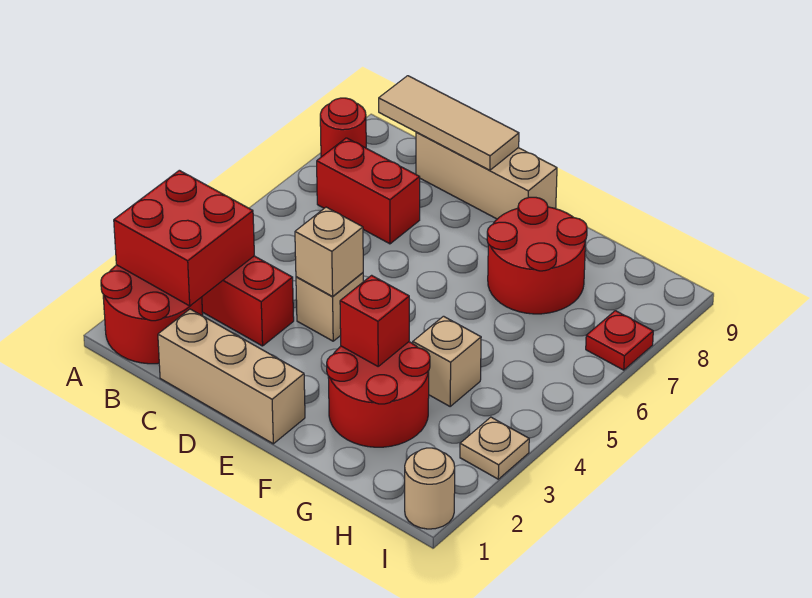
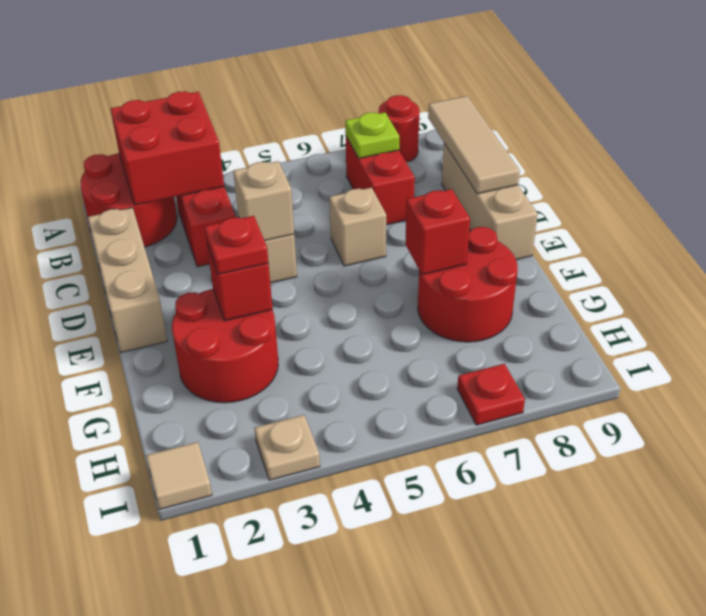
none -> lime 1x1 plate [345,112,399,158]
none -> red 1x1 plate [205,216,269,274]
none -> red 1x1 brick [405,189,470,275]
tan 1x1 brick [413,316,481,406] -> tan 1x1 brick moved to [329,188,386,266]
tan 1x1 round brick [405,448,455,529] -> tan 1x1 tile [146,442,212,510]

